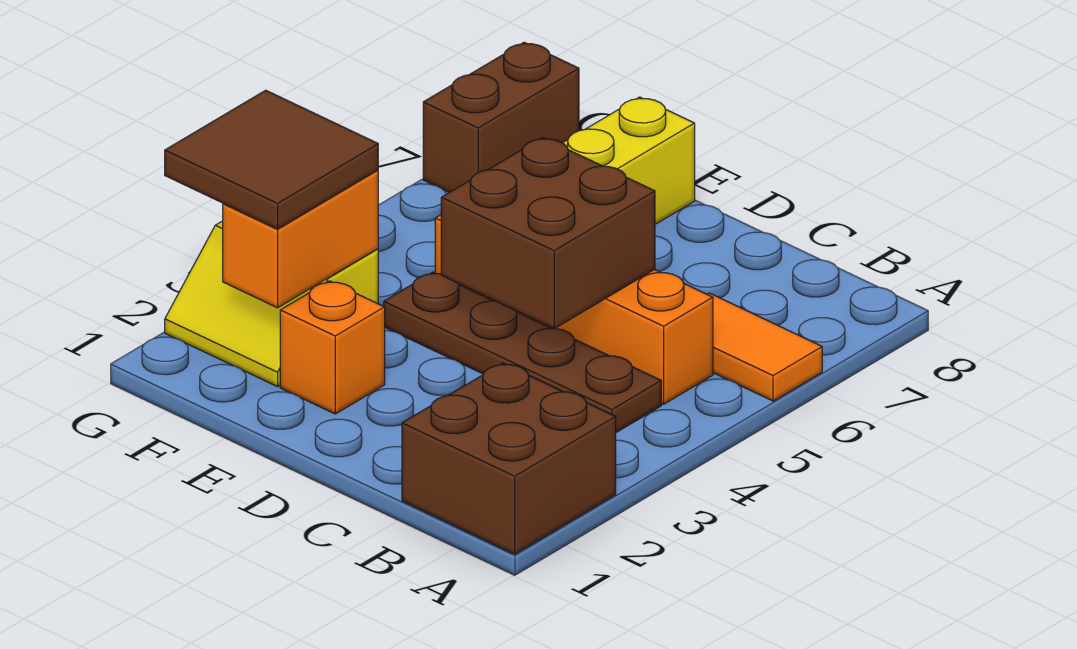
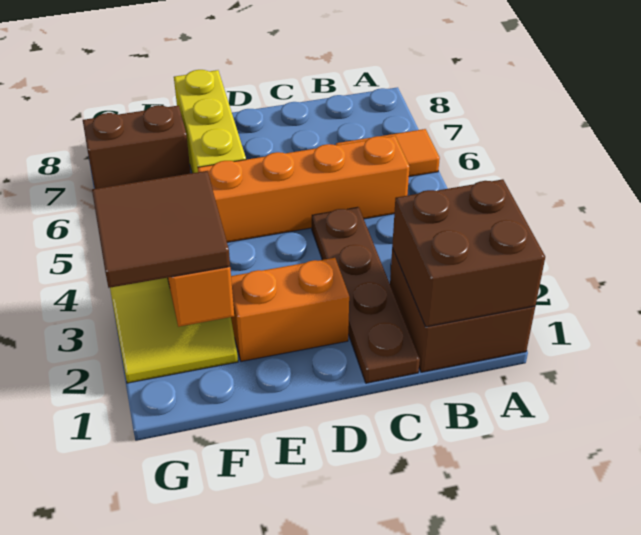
brown 1x4 plate [384,272,661,432] -> brown 1x4 plate turned to [312,207,420,383]
brown 2x2 brick [441,138,655,329] -> brown 2x2 brick moved to [392,179,545,327]
orange 1x1 brick [280,281,385,414] -> orange 1x2 brick [231,258,349,361]
brown 1x2 brick [423,42,579,193] -> brown 1x2 brick turned to [83,105,191,189]

